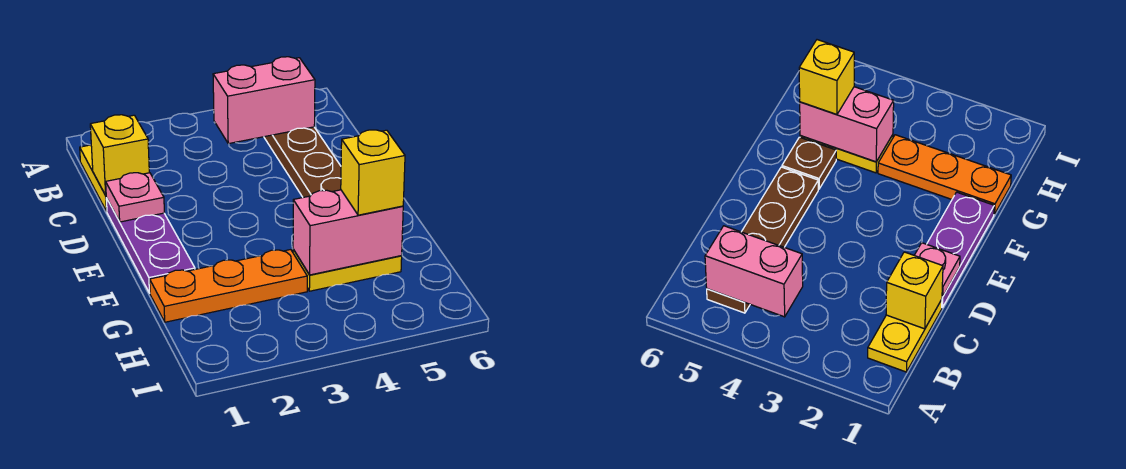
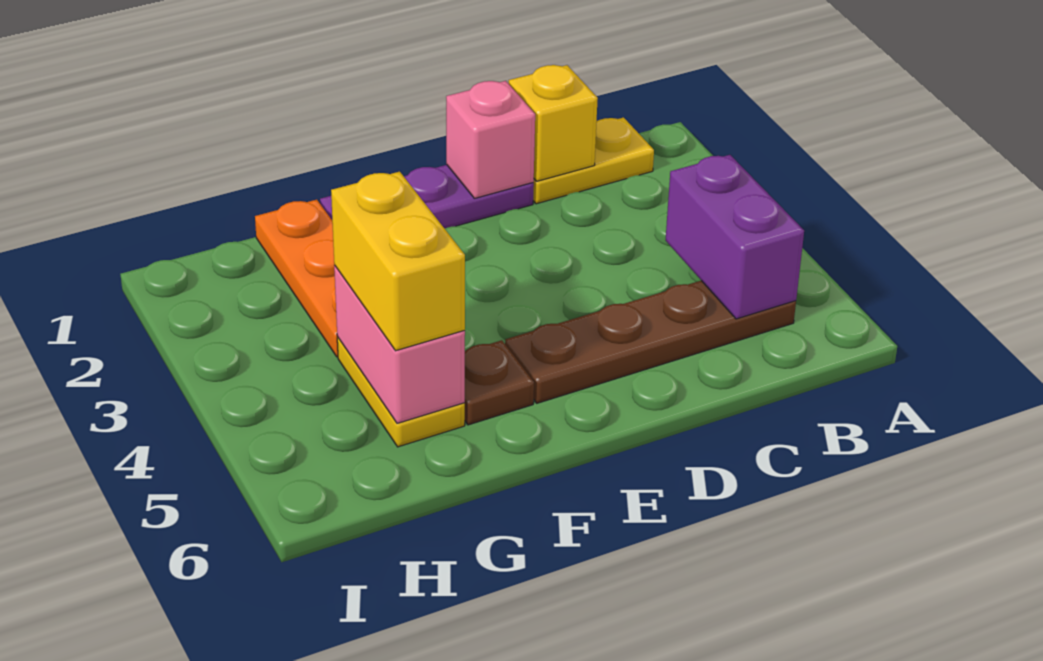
pink 1x2 brick [213,57,315,144] -> purple 1x2 brick [665,155,804,319]
pink 1x1 plate [106,173,164,222] -> pink 1x1 brick [446,81,535,198]
yellow 1x1 brick [341,130,405,215] -> yellow 1x2 brick [331,172,465,351]

